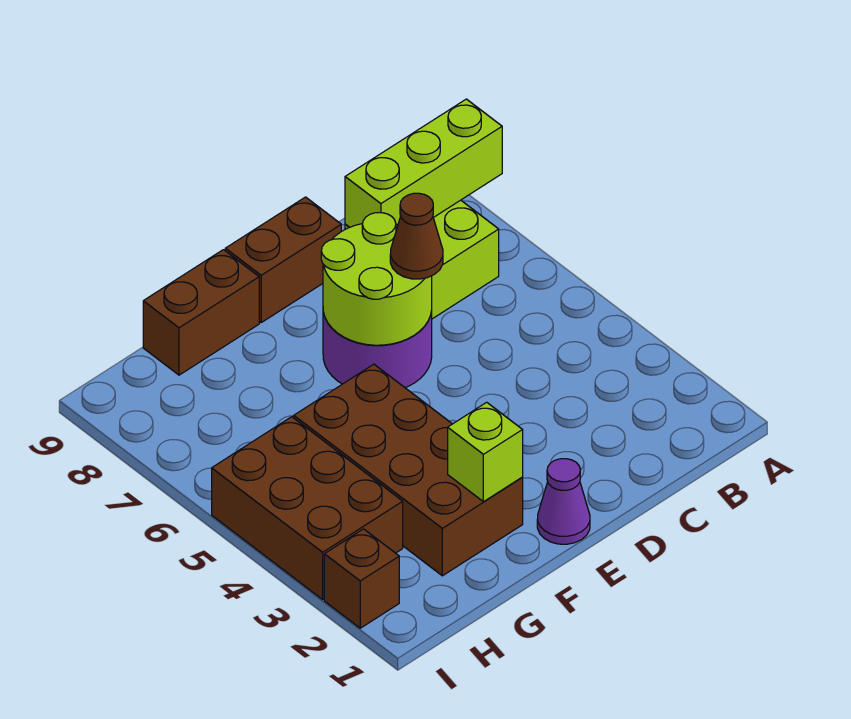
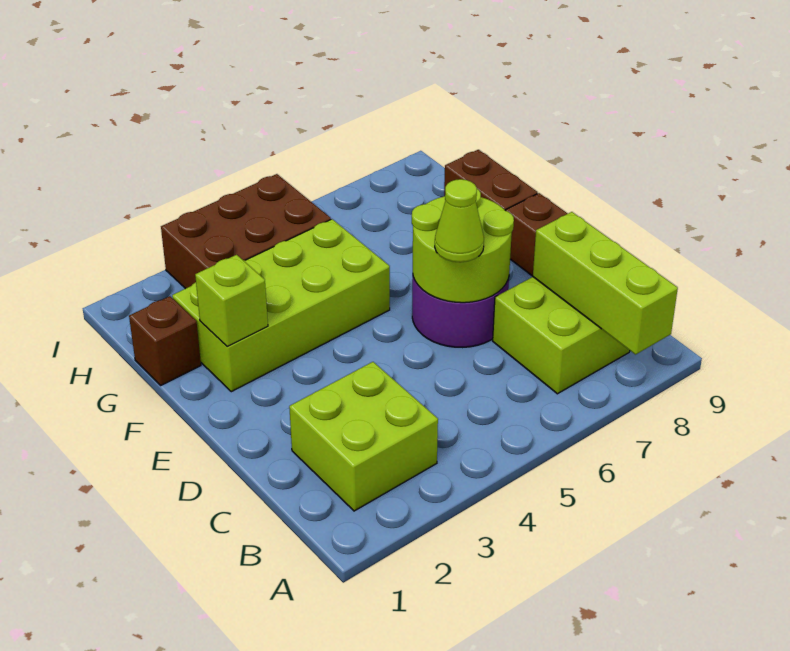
none -> lime 2x2 brick [289,362,438,511]
brown 1x1 cone [390,193,443,279] -> lime 1x1 cone [435,179,484,262]
purple 1x1 cone [537,459,590,544] -> none
brown 2x4 brick [294,364,523,576] -> lime 2x4 brick [172,219,390,392]
brown 1x1 brick [324,529,399,628] -> brown 1x1 brick moved to [129,296,201,385]

